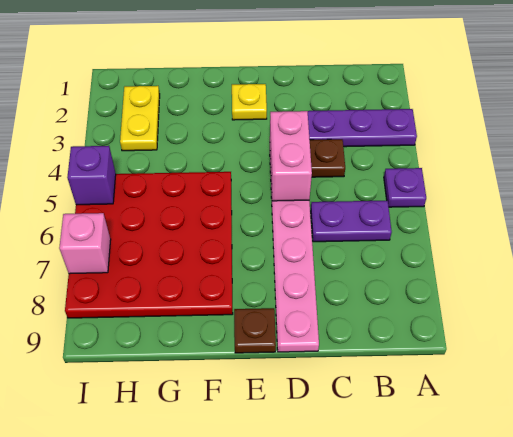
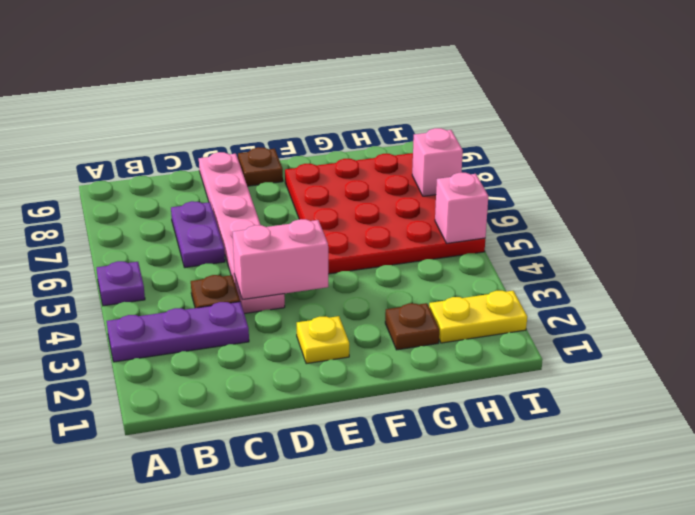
purple 1x2 plate [311,201,392,242] -> purple 1x2 plate turned to [171,201,225,268]
pink 1x2 brick [270,111,312,201] -> pink 1x2 brick turned to [233,219,328,300]
none -> brown 1x1 plate [385,303,439,350]
yellow 1x2 plate [120,86,160,151] -> yellow 1x2 plate turned to [429,291,527,343]
purple 1x1 brick [67,146,116,205] -> pink 1x1 brick [435,173,488,243]

